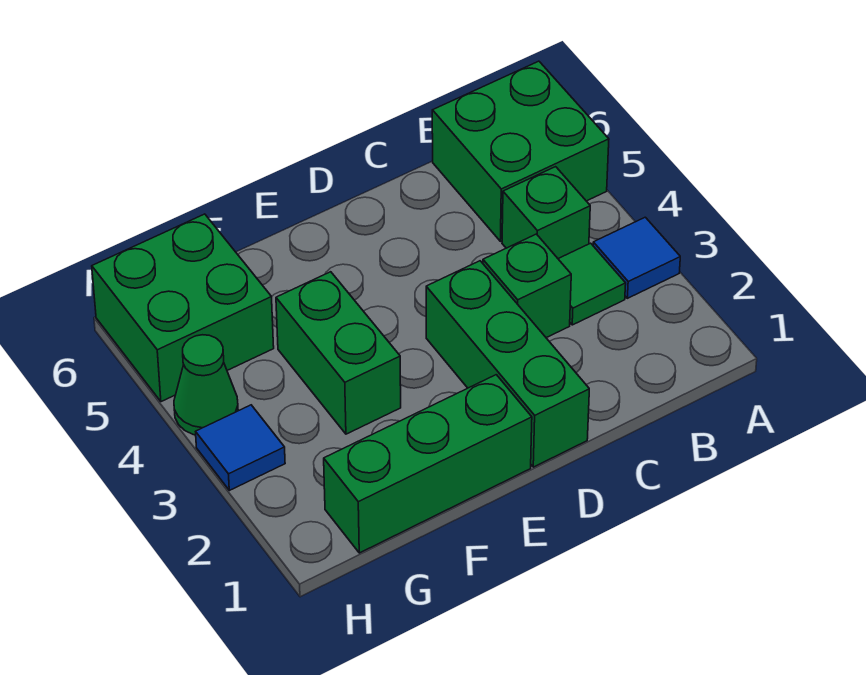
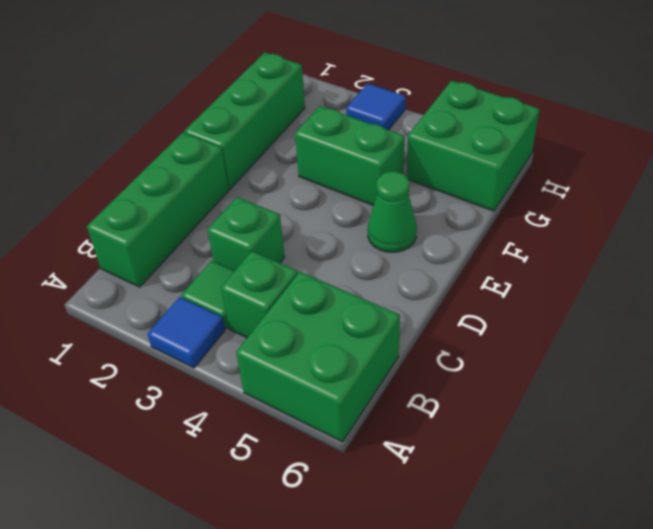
green 1x3 brick [426,261,589,467] -> green 1x3 brick turned to [87,133,229,287]
green 1x1 cone [174,335,238,435] -> green 1x1 cone moved to [368,172,417,252]

